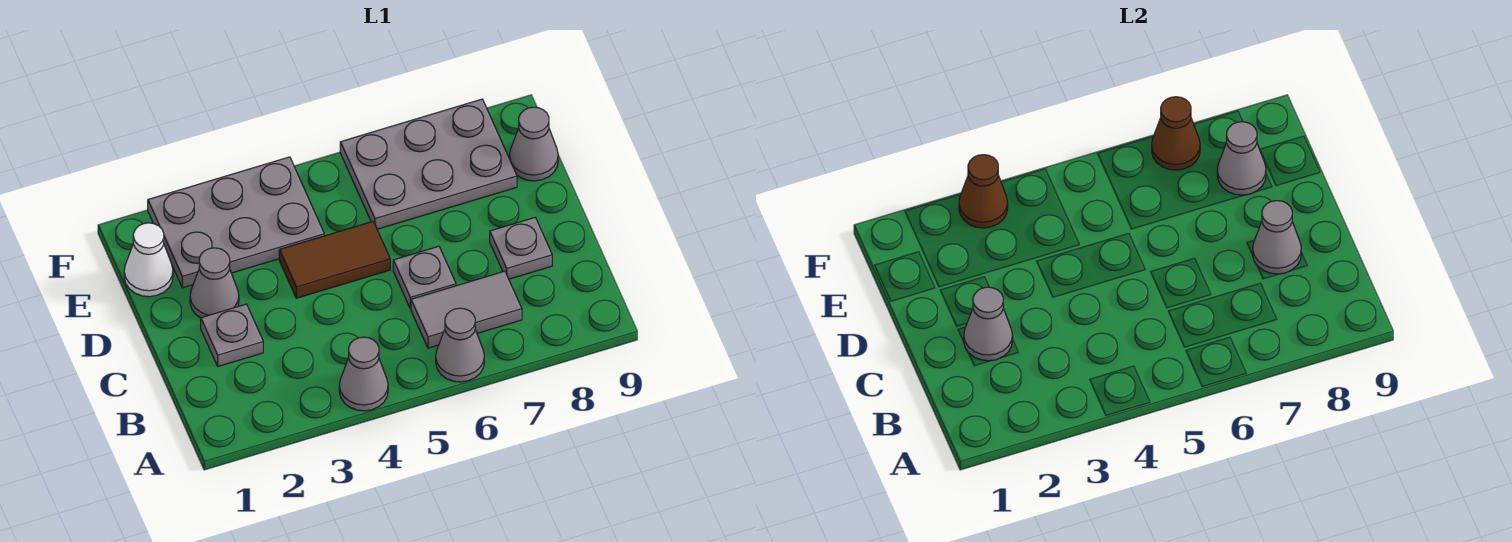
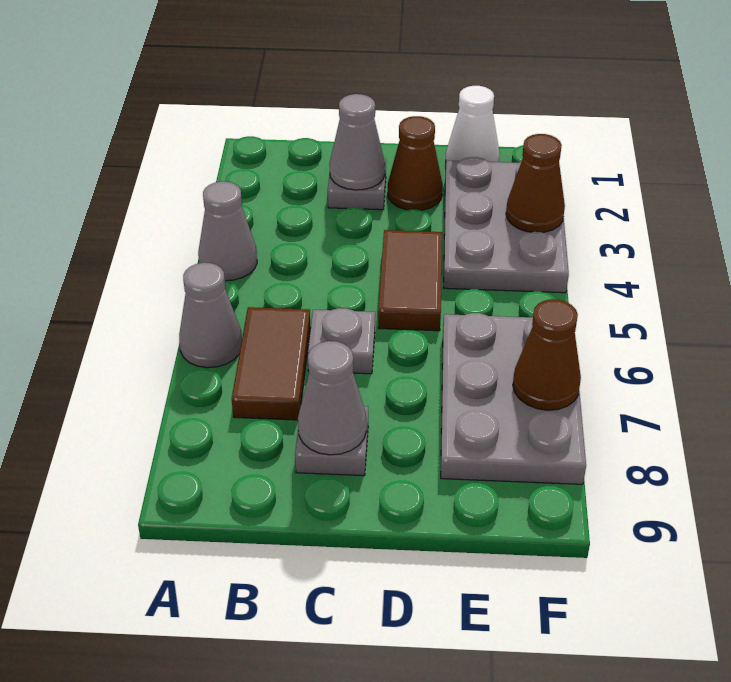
grey 1x2 tile [411,271,522,348] -> brown 1x2 tile [232,307,311,420]
grey 1x1 cone [190,248,239,318] -> brown 1x1 cone [388,116,443,210]
grey 1x1 cone [1217,122,1266,195] -> none
grey 1x1 cone [509,107,558,181] -> none

